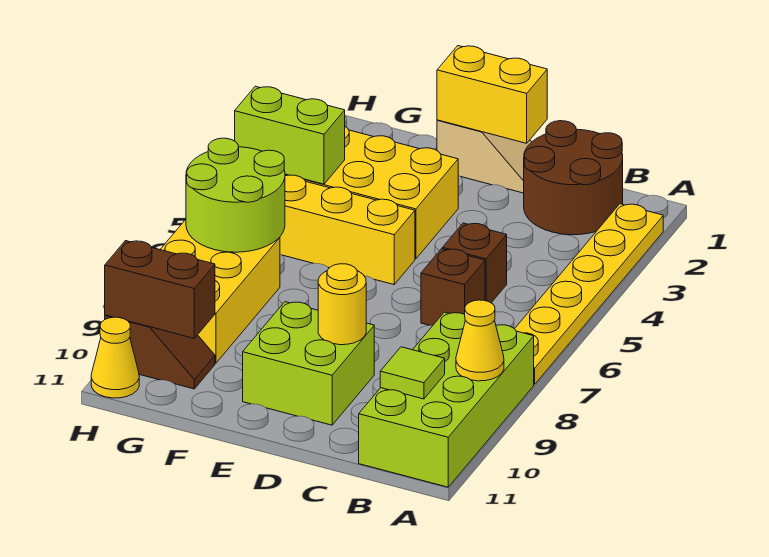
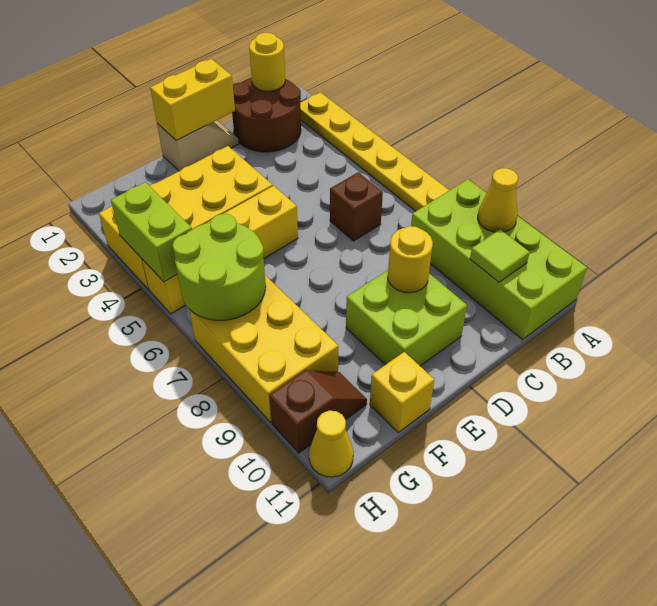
none -> yellow 1x1 round brick [249,33,285,91]
brown 1x1 brick [442,223,507,303] -> none
none -> yellow 1x1 brick [370,352,434,433]
lime 1x2 brick [235,86,345,184] -> lime 1x2 brick turned to [111,182,192,282]
brown 1x2 brick [105,241,215,338] -> none

